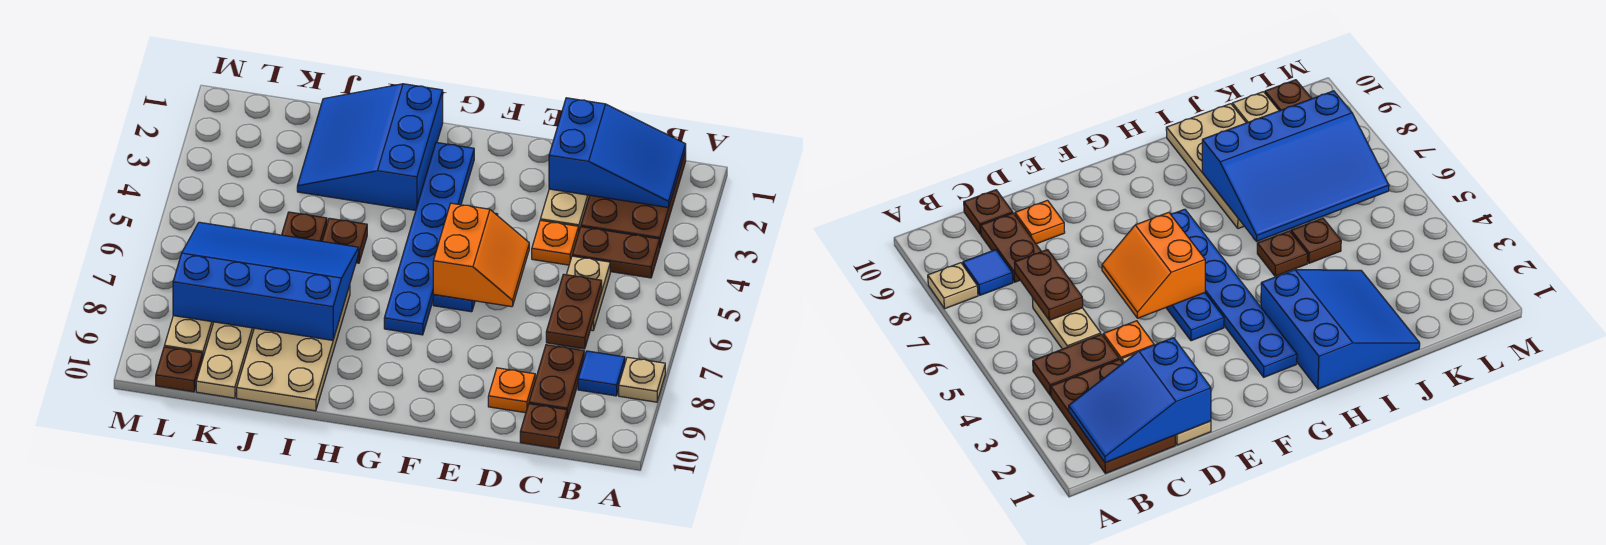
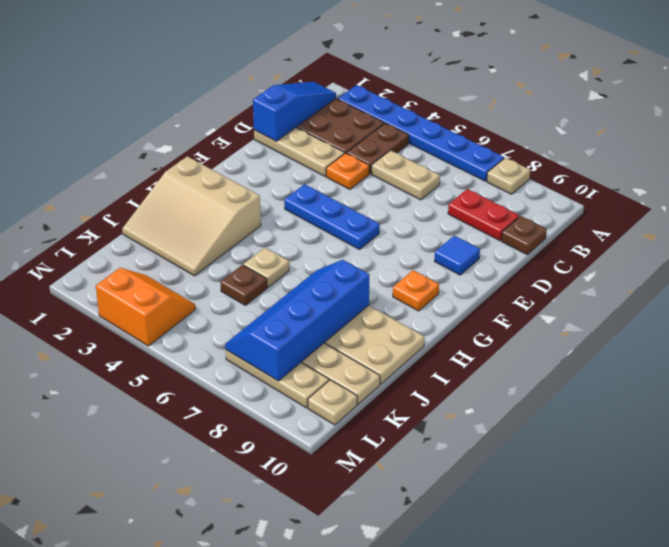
blue 2x3 slope [549,98,686,208] -> blue 1x3 slope [253,82,336,141]
blue 1x1 tile [578,351,625,396] -> blue 1x1 tile moved to [435,236,480,275]
brown 1x2 plate [546,274,602,349] -> none
brown 1x2 plate [529,345,584,419] -> red 1x2 plate [448,189,519,241]
orange 1x1 plate [488,368,535,413] -> orange 1x1 plate moved to [393,270,439,311]
orange 2x2 slope [433,203,529,307] -> orange 2x2 slope moved to [96,268,195,346]
blue 1x6 plate [384,142,474,335] -> blue 1x6 plate moved to [338,85,504,181]
blue 3x3 slope [297,84,443,210] -> tan 3x3 slope [122,156,261,276]
brown 1x1 plate [322,218,367,263] -> tan 1x1 plate [243,248,289,287]
blue 3x4 slope [173,222,359,340] -> blue 2x4 slope [225,260,369,381]
brown 1x1 plate [156,347,203,392] -> tan 1x1 plate [308,380,357,425]

